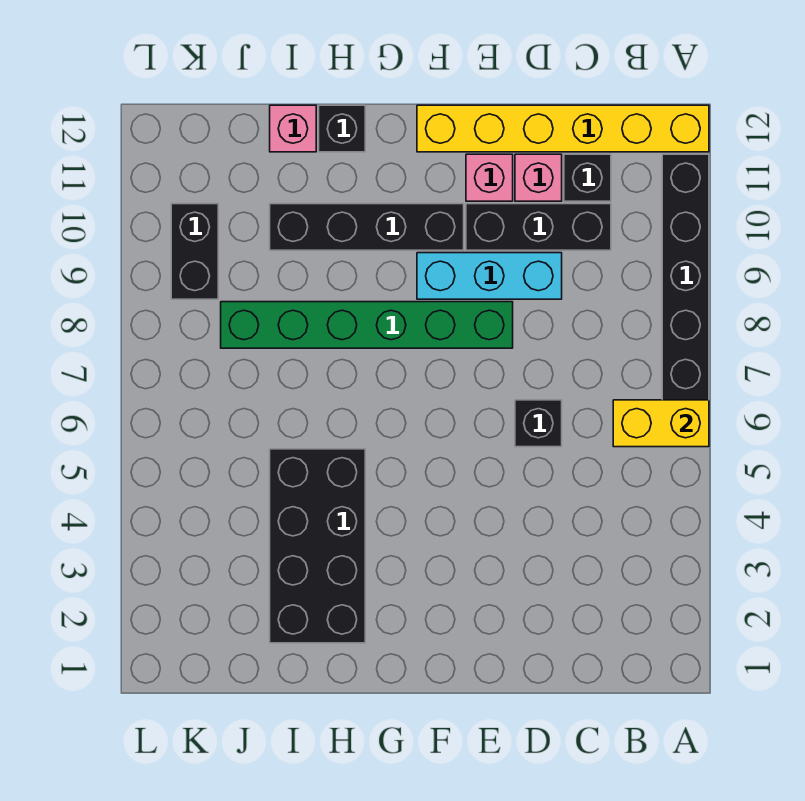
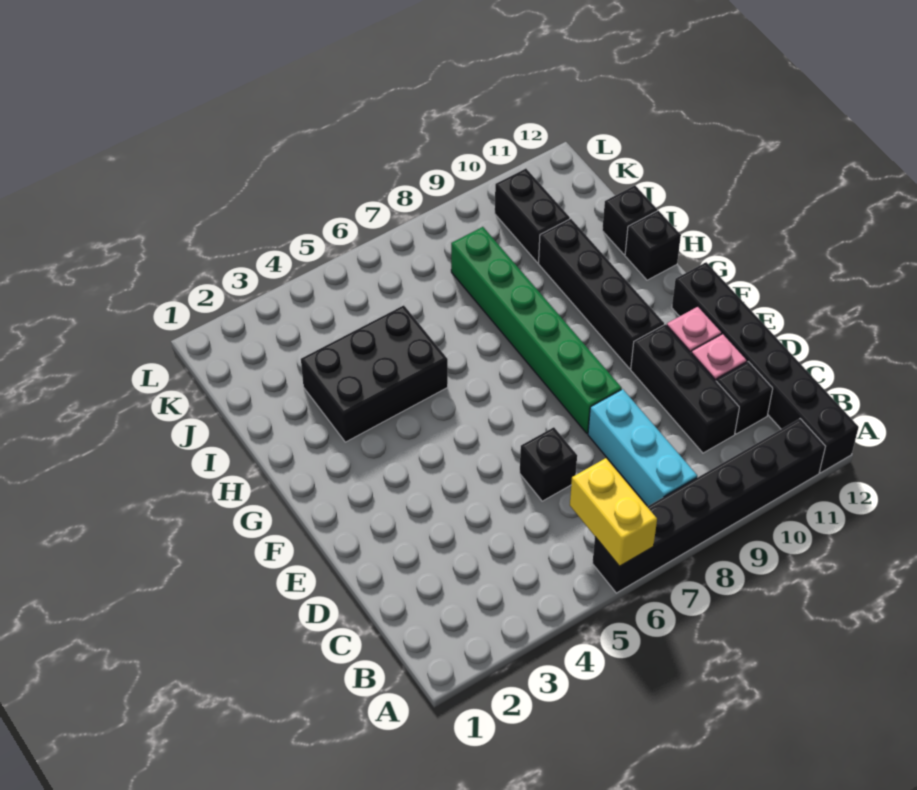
yellow 1x6 brick [417,105,709,152] -> black 1x6 brick [672,262,859,473]
cyan 1x3 brick [417,253,562,299] -> cyan 1x3 brick moved to [588,389,697,506]
black 2x4 brick [270,449,365,643] -> black 2x3 brick [301,305,448,442]
pink 1x1 brick [270,105,316,152] -> black 1x1 brick [602,186,657,255]
black 1x2 brick [171,204,218,299] -> black 1x2 brick turned to [495,169,570,263]

